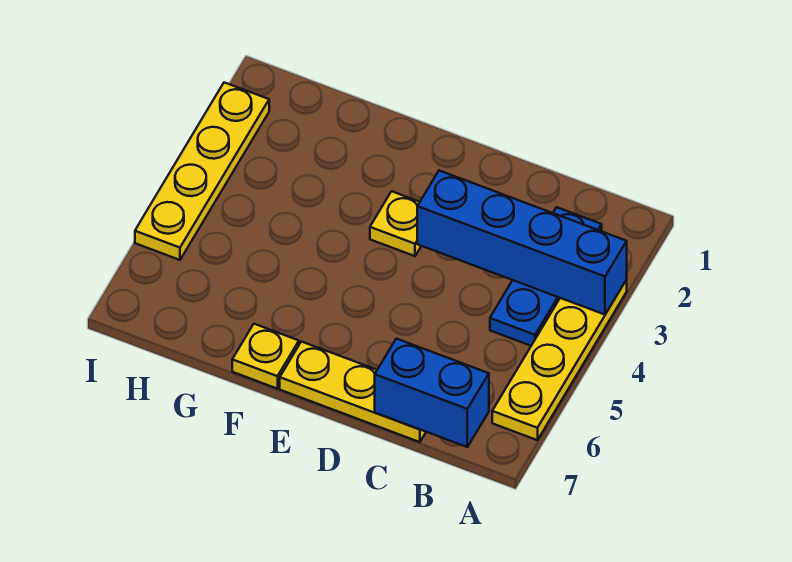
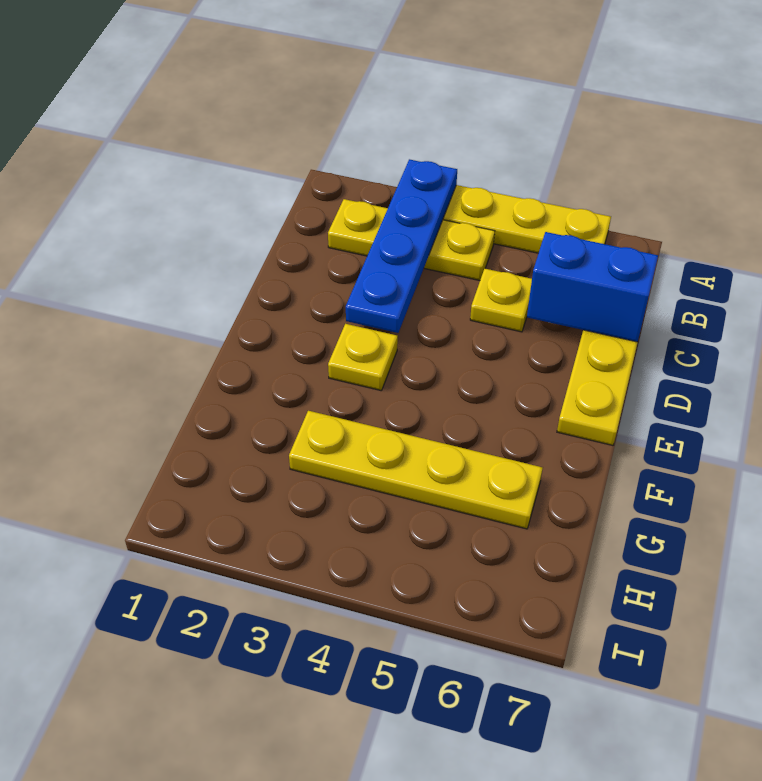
blue 1x4 brick [417,171,627,315] -> blue 1x4 plate [346,159,457,333]
blue 1x3 plate [490,207,602,346] -> yellow 1x3 plate [328,199,495,280]
blue 1x2 brick [375,339,489,447] -> blue 1x2 brick turned to [527,232,658,342]
yellow 1x1 plate [232,324,299,389] -> yellow 1x1 plate moved to [470,269,532,332]
yellow 1x4 plate [135,82,269,260] -> yellow 1x4 plate moved to [289,411,543,529]

